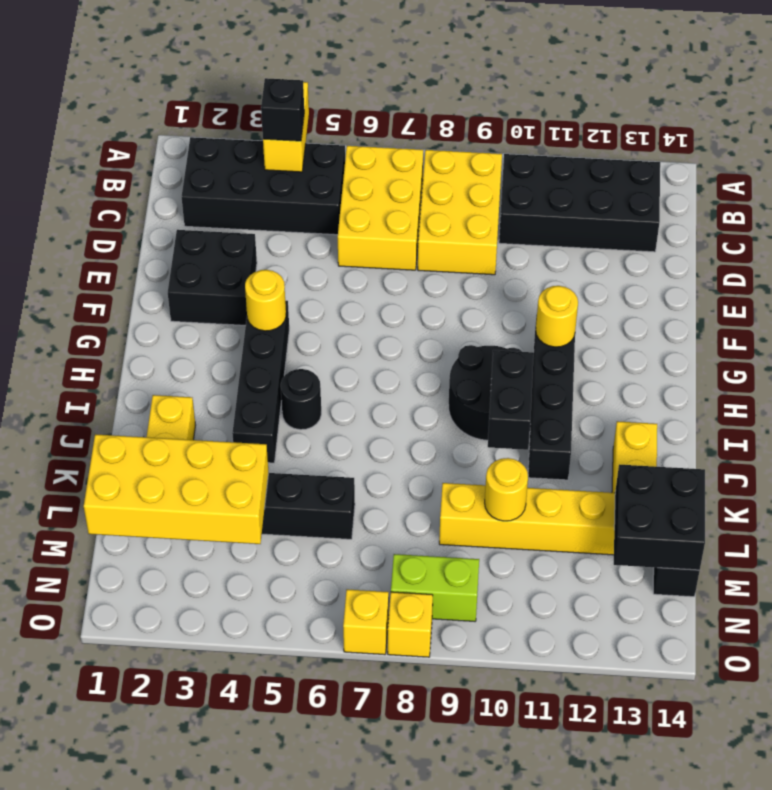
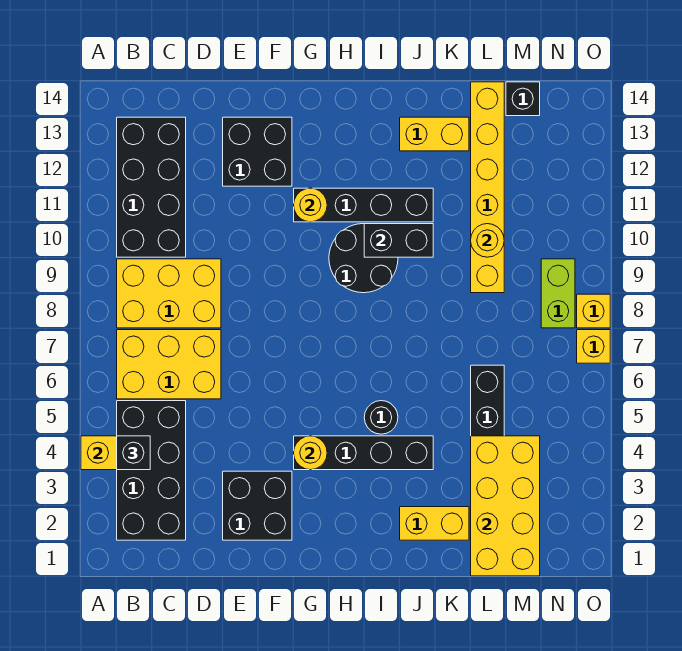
black 2x2 brick [614,465,705,570] -> black 2x2 brick moved to [223,117,292,186]

